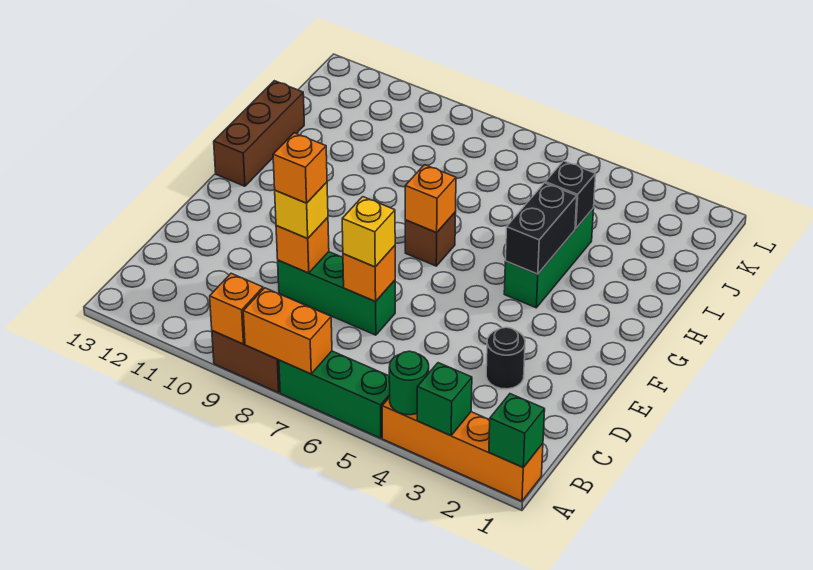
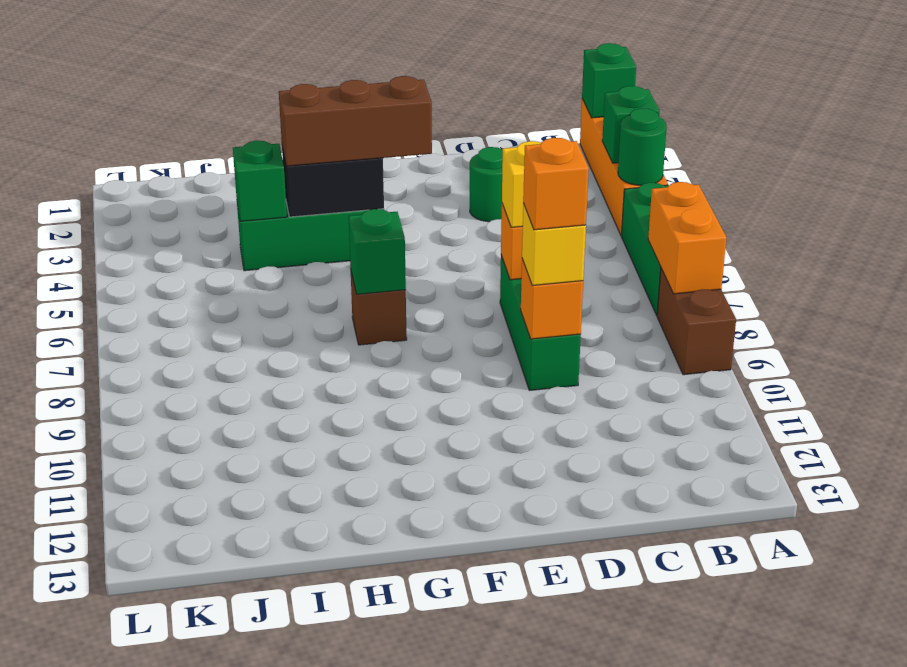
orange 1x1 brick [210,273,263,344] -> none
black 1x1 round brick [486,327,525,389] -> green 1x1 round brick [470,147,503,222]
orange 1x1 brick [405,165,456,232] -> green 1x1 brick [349,209,406,294]
brown 1x3 brick [214,81,304,186] -> brown 1x3 brick moved to [279,76,432,166]
black 1x1 brick [545,161,596,229] -> green 1x1 brick [233,141,287,221]

